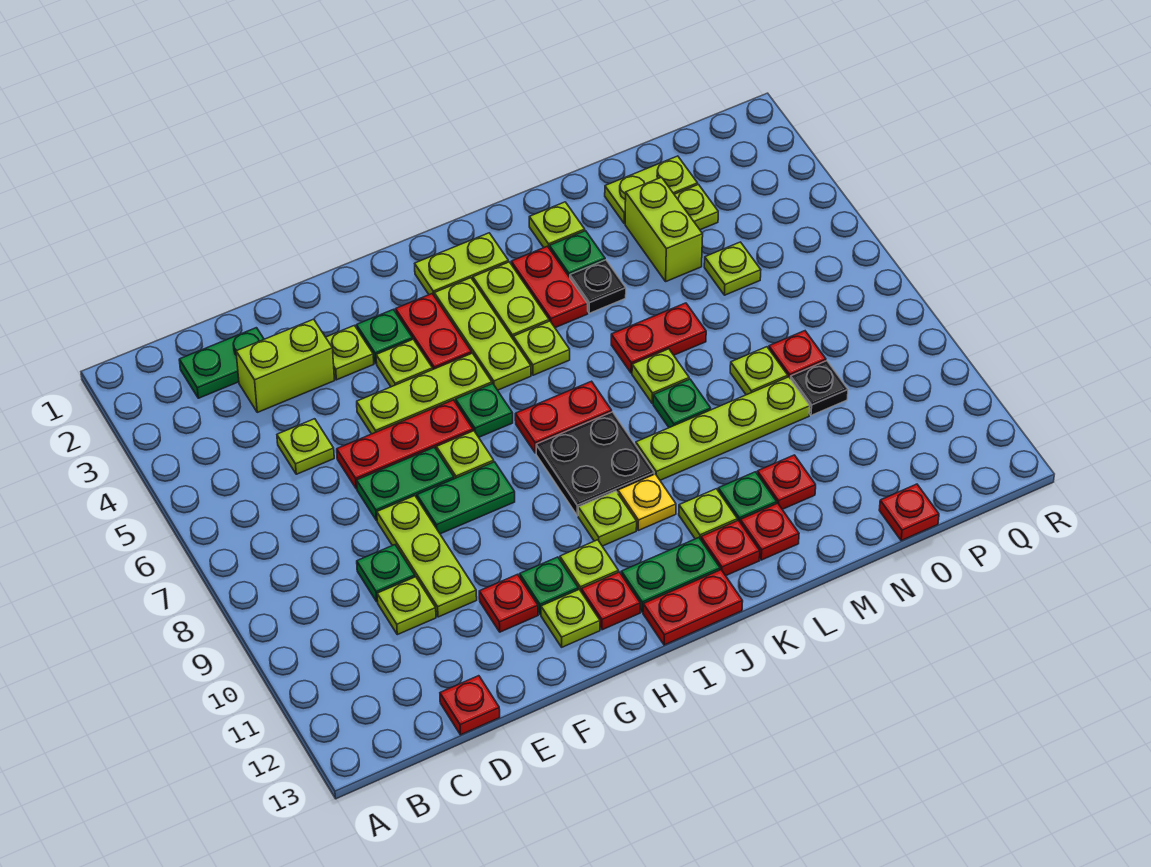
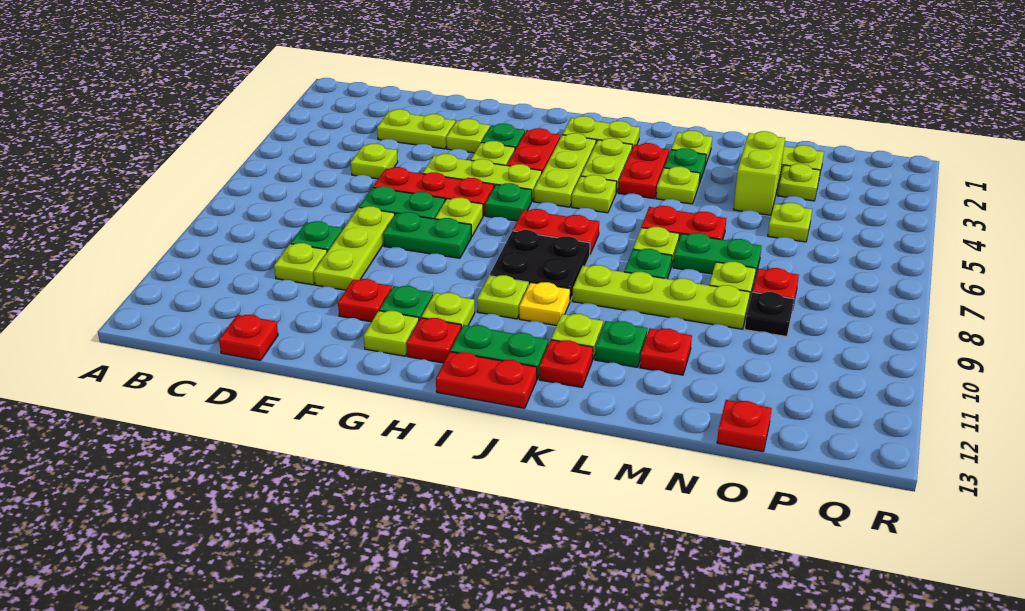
green 1x2 plate [179,328,264,398] -> green 1x2 plate moved to [673,233,762,277]
lime 1x2 brick [236,319,335,412] -> lime 1x2 plate [377,109,455,149]
black 1x1 plate [570,260,626,313] -> lime 1x1 plate [656,167,700,204]
red 1x1 plate [740,503,799,560] -> none

